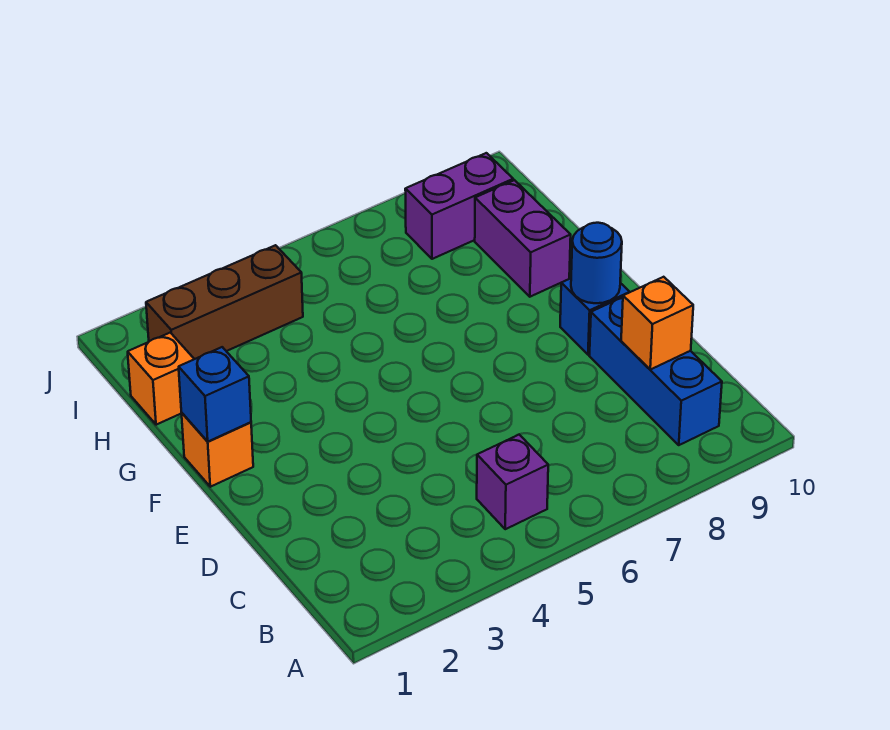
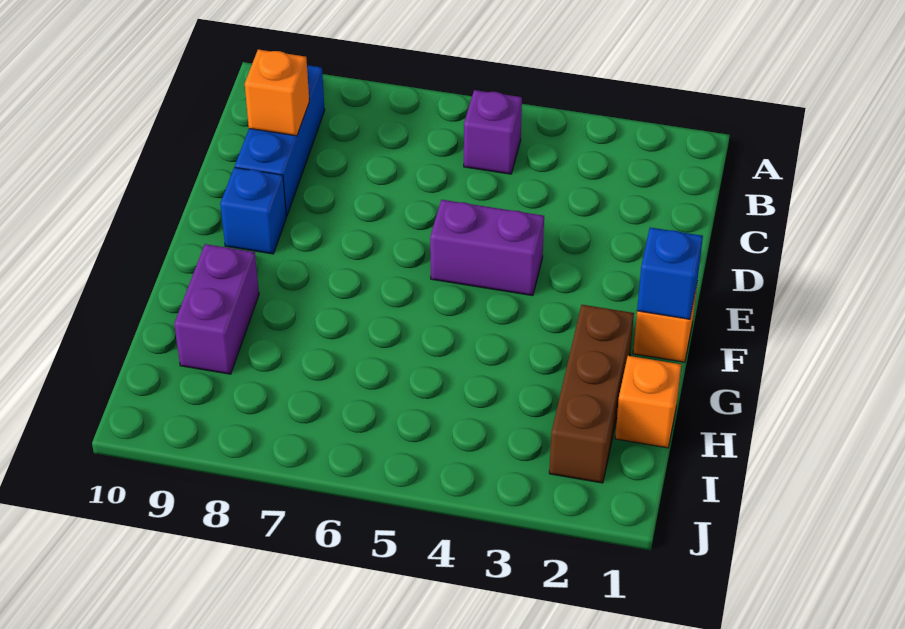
blue 1x1 round brick [571,223,622,303] -> none
brown 1x3 brick [146,245,303,359] -> brown 1x3 brick turned to [549,305,634,483]
purple 1x2 brick [405,153,513,259] -> purple 1x2 brick moved to [430,200,544,296]

